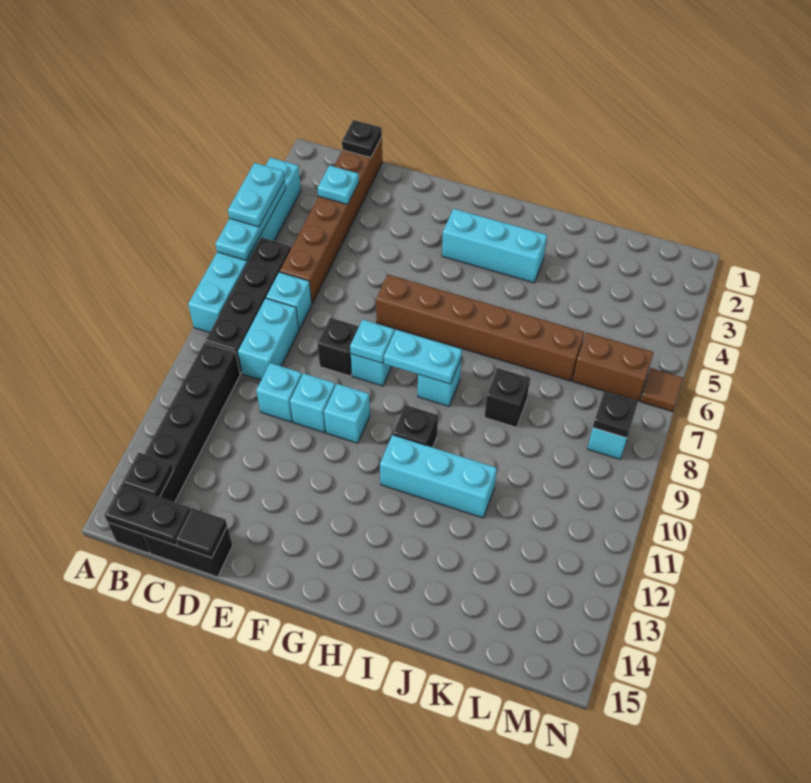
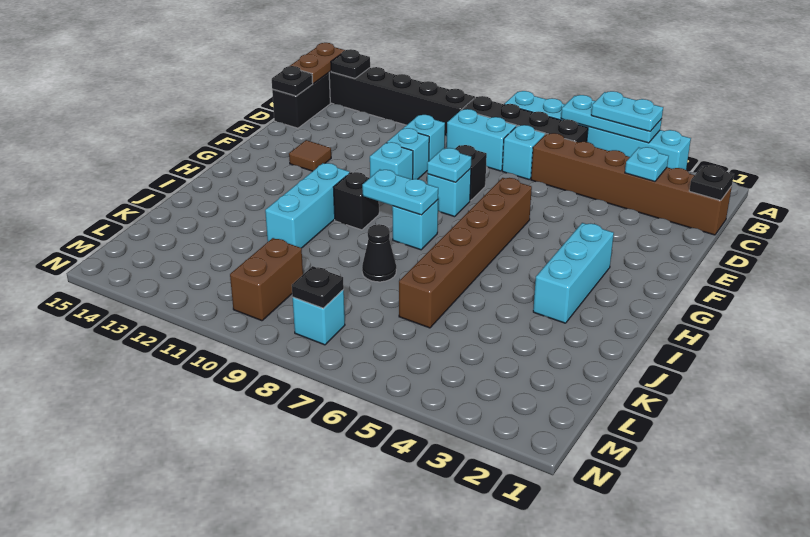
black 1x2 plate [105,484,190,546] -> brown 1x2 plate [290,43,344,84]
black 1x1 tile [176,508,227,558] -> black 1x1 plate [272,66,313,96]
cyan 1x2 plate [384,330,462,384] -> cyan 1x2 plate turned to [362,170,438,215]
black 1x1 brick [485,368,530,427] -> black 1x1 cone [362,224,396,282]
brown 1x2 brick [573,333,654,401] -> brown 1x2 brick moved to [230,238,303,321]
brown 1x1 tile [641,368,683,412] -> brown 1x1 tile moved to [289,140,331,171]

